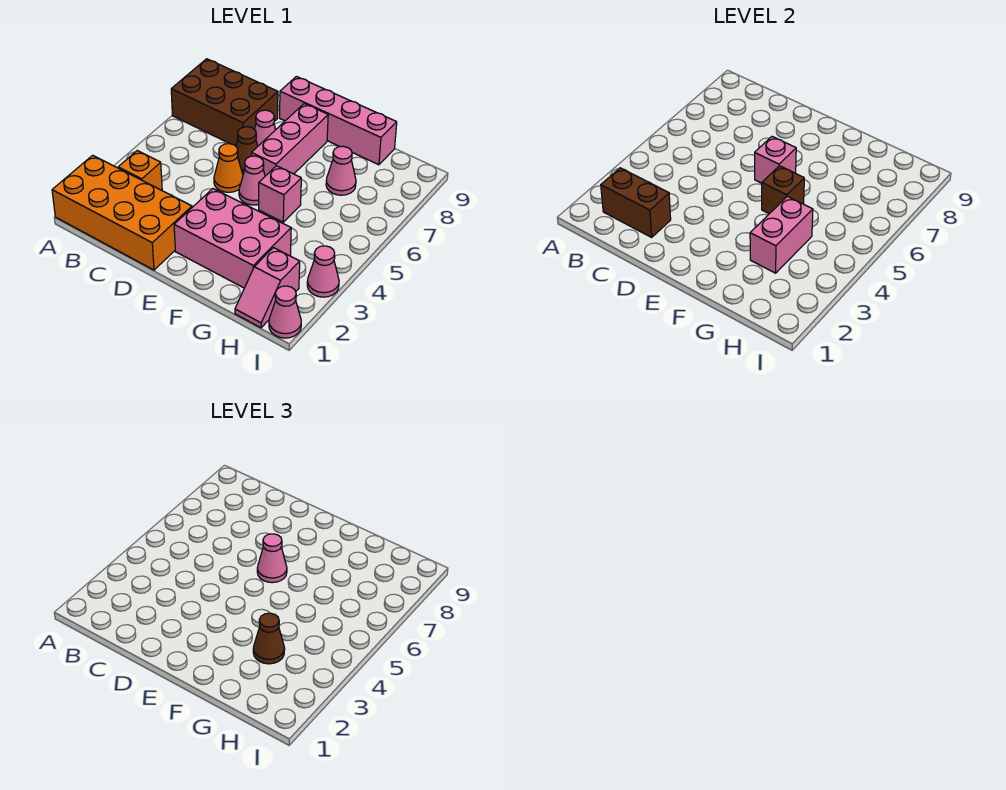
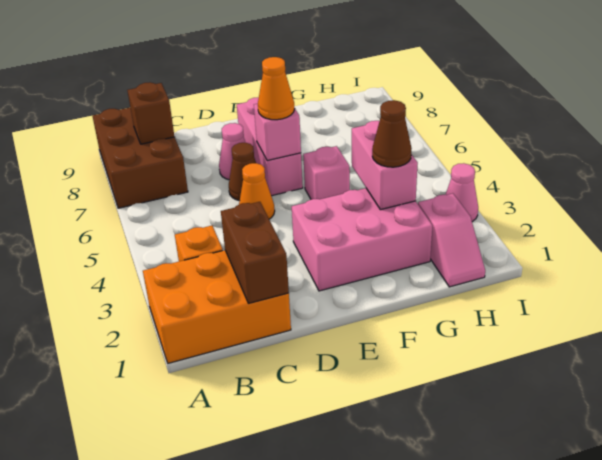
orange 2x4 brick [52,155,192,270] -> orange 2x3 brick [143,250,291,363]
brown 2x3 brick [171,59,278,146] -> brown 2x3 brick turned to [93,108,188,208]
brown 1x2 brick [601,168,671,237] -> brown 1x2 brick turned to [221,202,289,303]
pink 1x4 brick [280,77,397,165] -> none
pink 1x1 cone [239,156,265,205] -> none
pink 1x1 cone [257,534,287,583] -> orange 1x1 cone [258,57,294,120]
brown 1x1 brick [762,166,804,214] -> brown 1x1 brick moved to [127,82,175,144]
pink 1x1 cone [326,146,356,195] -> none
pink 1x1 cone [269,286,301,338] -> none

